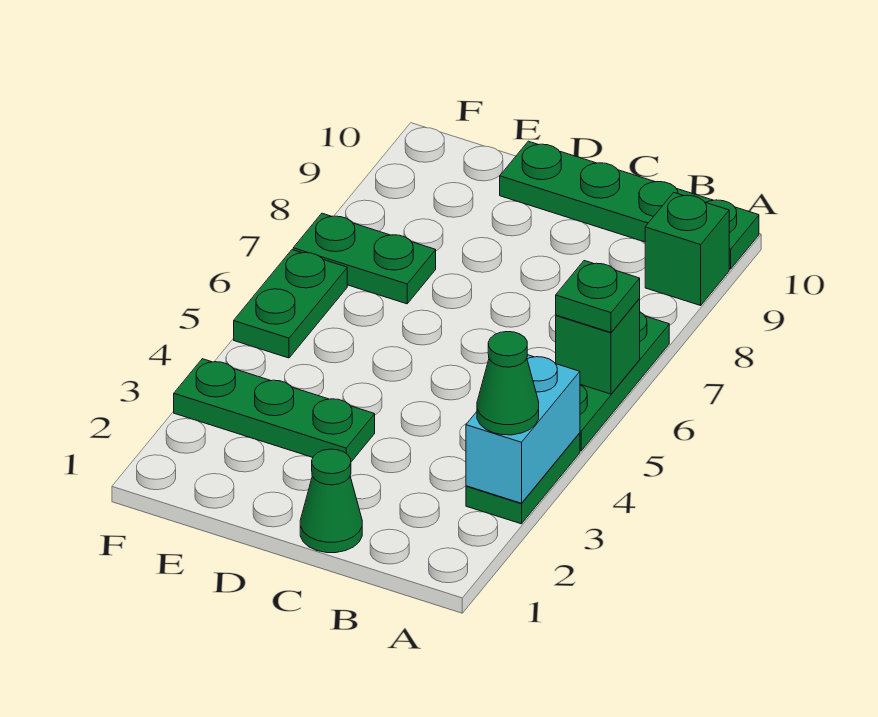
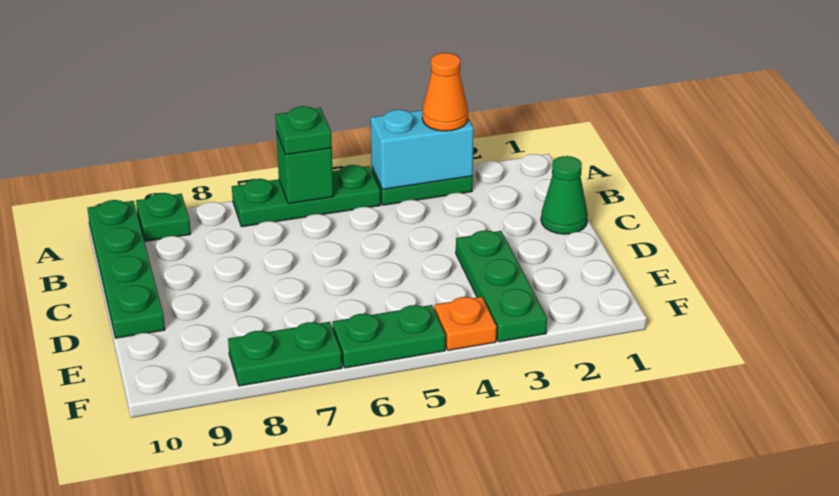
green 1x1 cone [477,332,539,435] -> orange 1x1 cone [422,53,468,131]
green 1x1 brick [645,193,729,305] -> green 1x1 plate [136,193,191,242]
green 1x2 plate [293,213,436,304] -> green 1x2 plate turned to [228,322,342,386]
none -> orange 1x1 plate [434,297,497,350]

